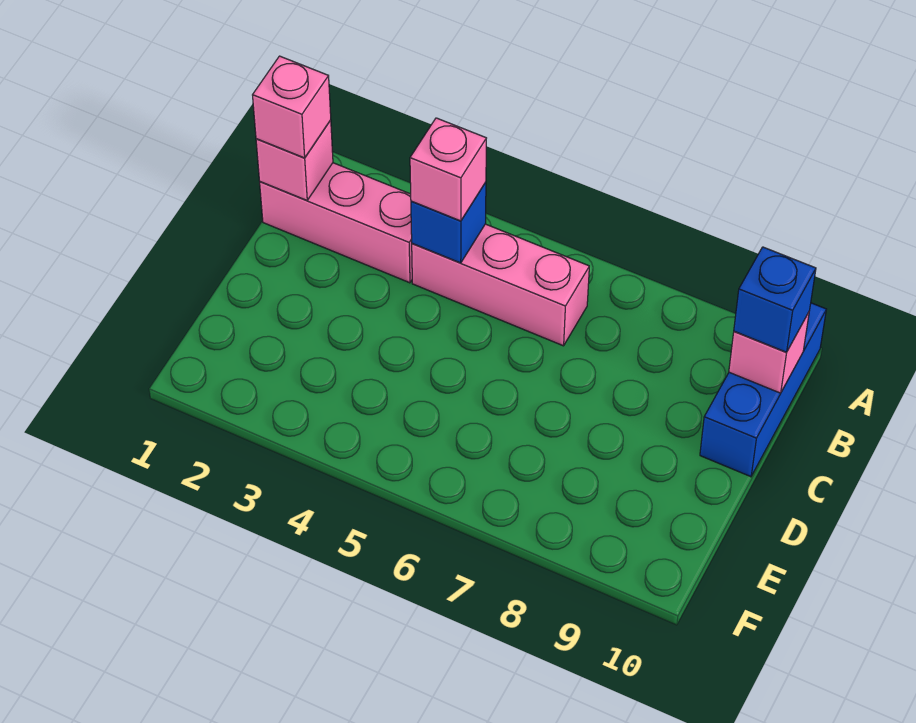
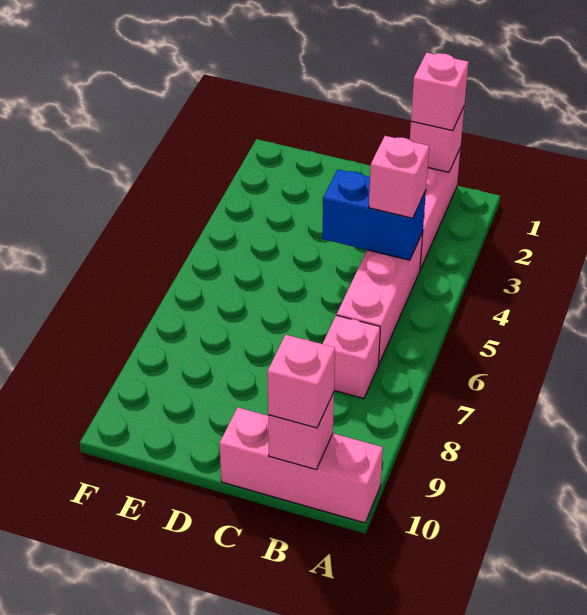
blue 1x3 brick [700,303,826,477] -> pink 1x3 brick [219,408,383,523]
blue 1x1 brick [411,182,486,263] -> blue 1x2 brick [322,169,426,260]
none -> pink 1x1 brick [323,315,380,398]
blue 1x1 brick [734,247,816,352] -> pink 1x1 brick [267,335,335,428]

